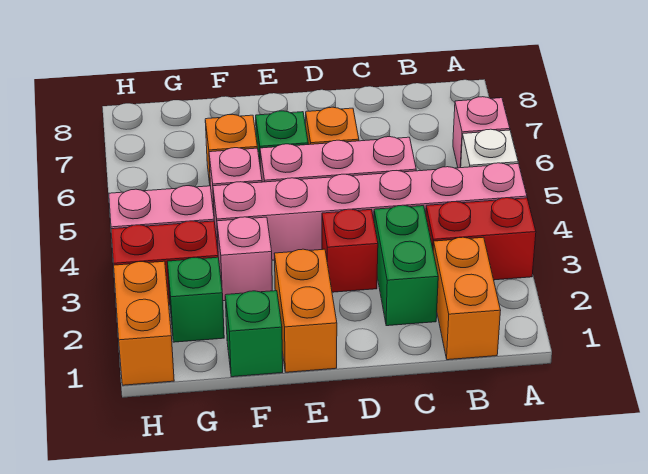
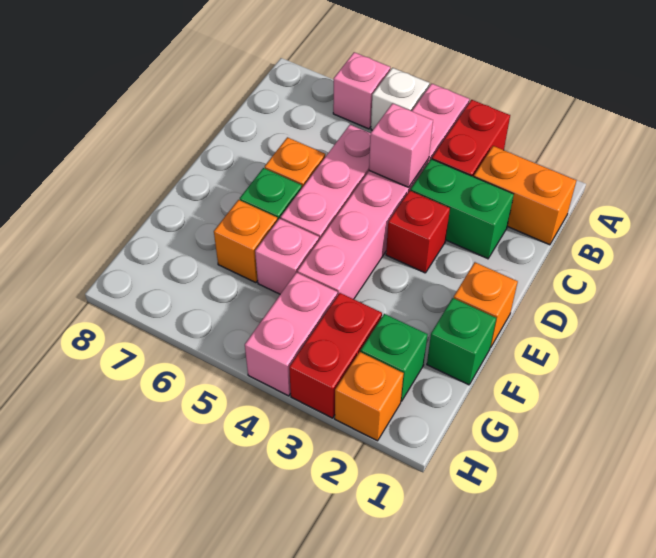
orange 1x2 brick [274,249,337,372] -> orange 1x1 brick [454,262,518,348]
pink 1x1 brick [217,217,272,301] -> pink 1x1 brick moved to [369,103,433,187]
orange 1x2 brick [114,261,174,385] -> orange 1x1 brick [335,352,404,441]

